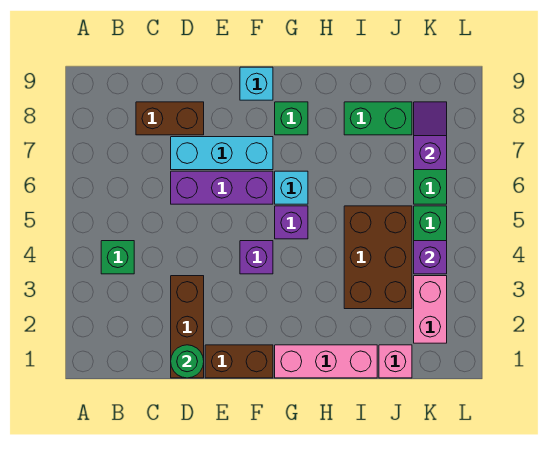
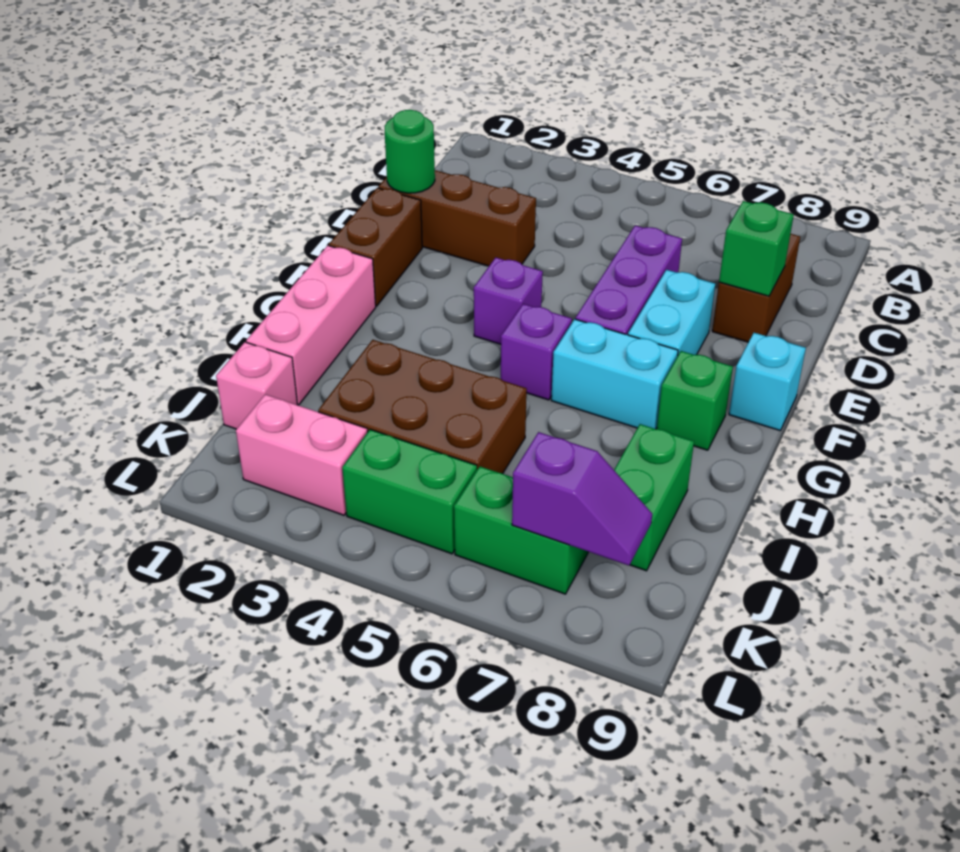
green 1x1 brick [101,241,134,274] -> green 1x1 brick moved to [719,201,794,296]
cyan 1x3 brick [171,137,273,170] -> cyan 1x2 brick [628,270,715,355]
cyan 1x1 brick [275,171,308,204] -> cyan 1x2 brick [551,319,678,429]
purple 1x1 brick [414,241,447,274] -> none

